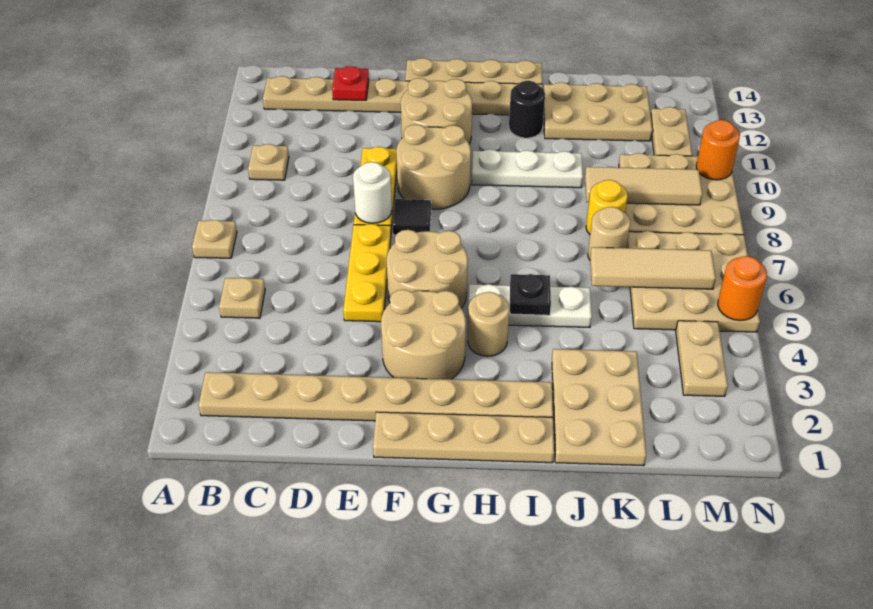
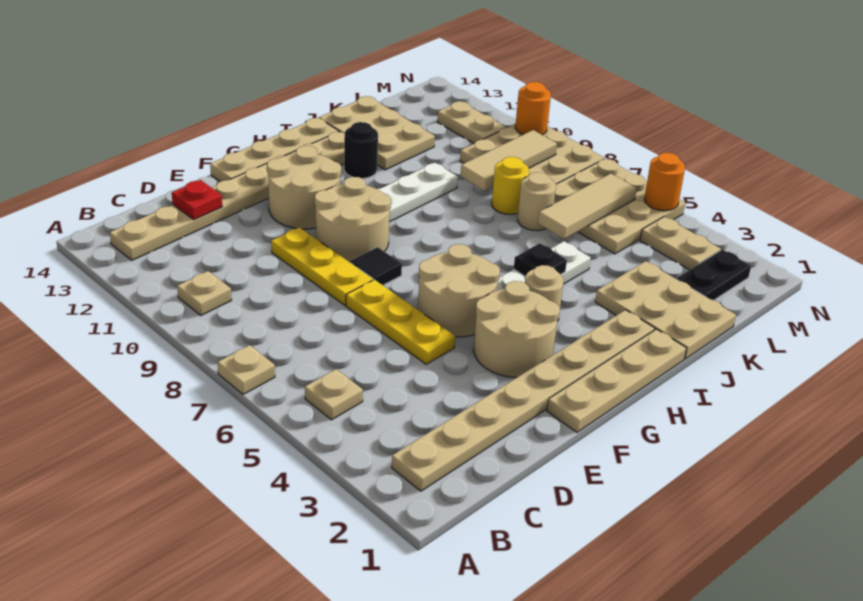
white 1x1 round brick [353,162,392,223] -> none
tan 2x3 plate [544,82,652,141] -> tan 2x3 plate turned to [319,96,435,170]
none -> black 1x2 plate [677,250,751,300]

